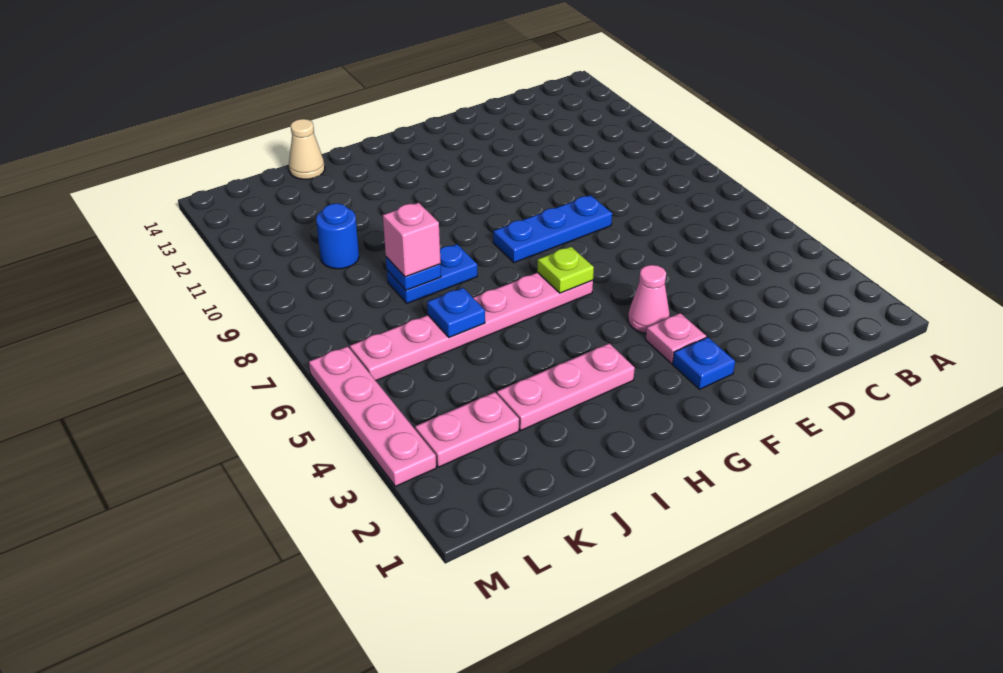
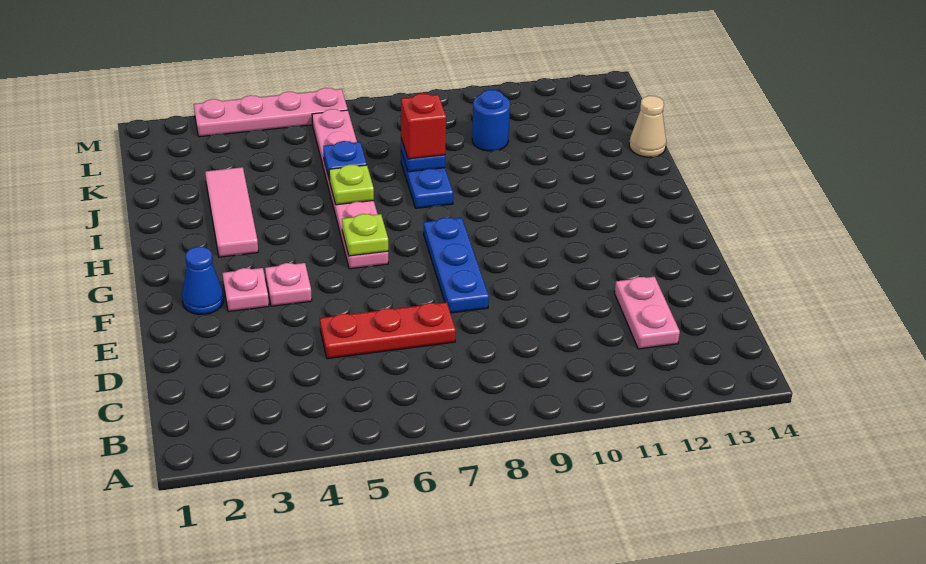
none -> red 1x3 plate [320,302,456,359]
blue 1x1 plate [673,337,735,389] -> blue 1x1 cone [182,247,224,314]
pink 1x1 cone [628,265,670,333] -> pink 1x1 plate [265,263,312,306]
pink 1x3 plate [497,343,635,430] -> pink 1x3 tile [205,167,258,257]
none -> lime 1x1 plate [329,164,374,205]
pink 1x1 brick [383,203,441,277] -> red 1x1 brick [401,93,446,159]
pink 1x2 plate [415,392,519,467] -> pink 1x2 plate moved to [615,277,680,349]

